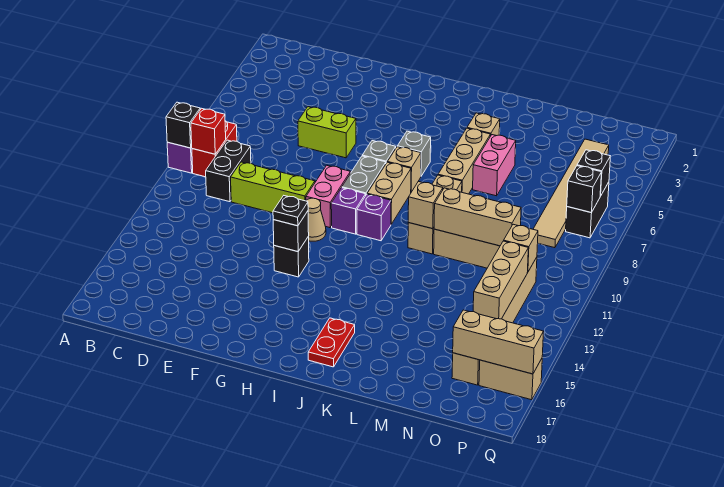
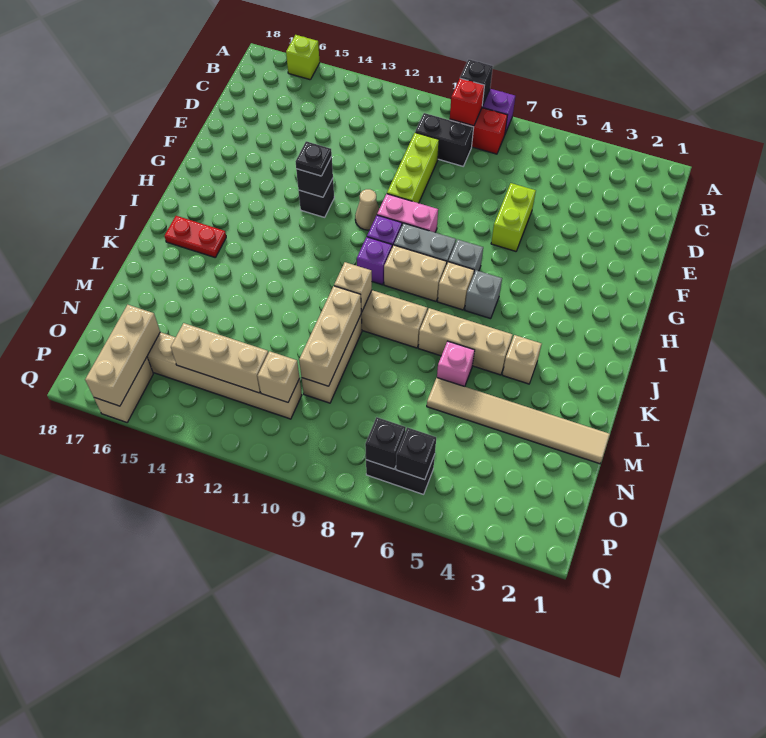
none -> lime 1x1 brick [286,35,320,80]
pink 1x2 brick [473,135,516,196] -> pink 1x1 brick [437,341,475,387]
tan 1x6 tile [533,139,609,248] -> tan 1x6 tile moved to [427,378,610,464]

